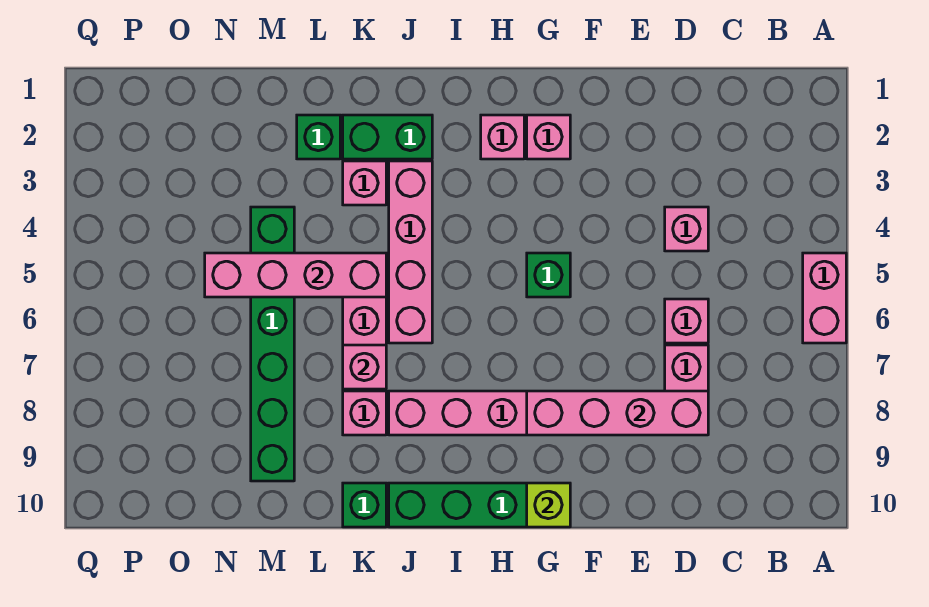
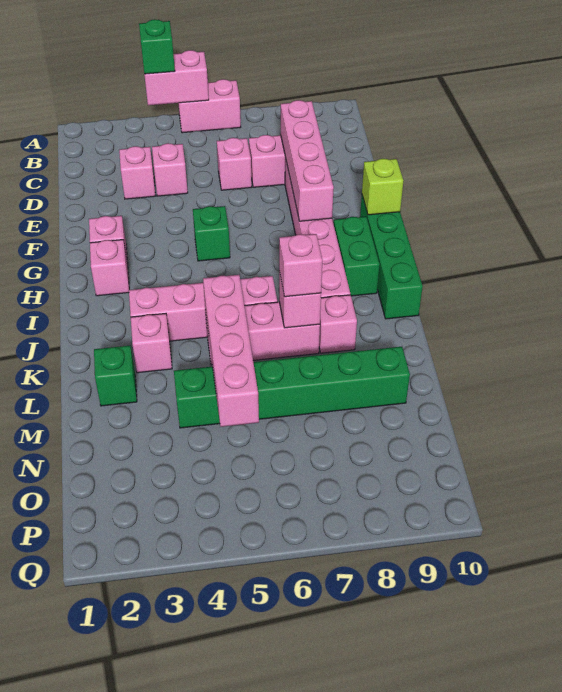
none -> pink 1x2 brick [144,50,209,105]
none -> pink 1x1 brick [119,146,155,199]
green 1x2 brick [343,115,432,159] -> green 1x2 brick moved to [334,217,380,296]
none -> pink 1x1 brick [279,234,322,297]
green 1x1 brick [343,483,386,527] -> green 1x1 brick moved to [139,19,175,74]

